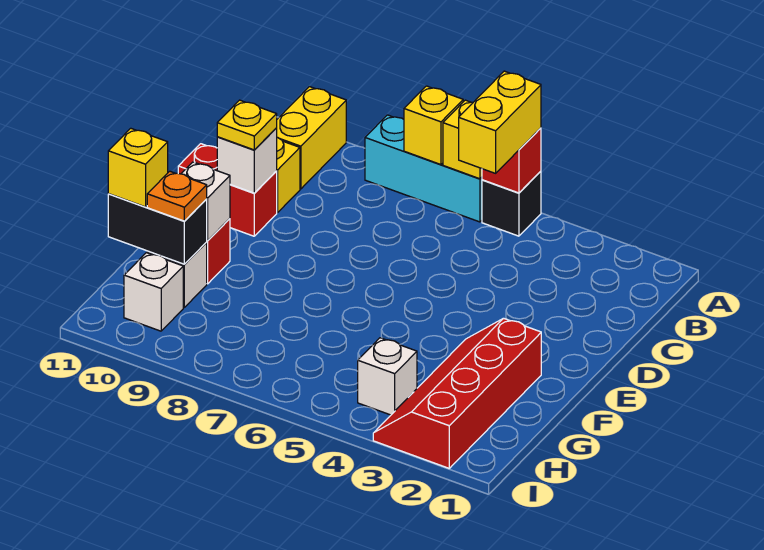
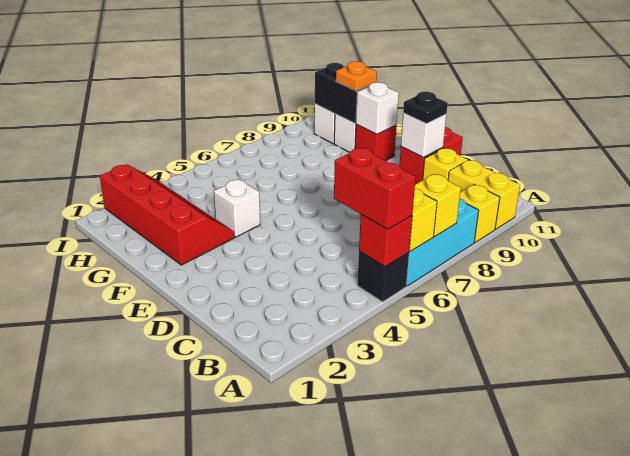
yellow 1x2 brick [459,71,541,173] -> red 1x2 brick [334,148,416,230]
yellow 1x1 plate [217,100,277,150] -> black 1x1 plate [403,92,448,124]
black 1x2 brick [108,194,207,264] -> black 1x2 brick turned to [315,63,369,123]
yellow 1x1 brick [108,128,168,207] -> yellow 1x1 brick moved to [460,184,500,242]
white 1x1 brick [358,338,417,415] -> white 1x1 brick moved to [214,179,260,237]

